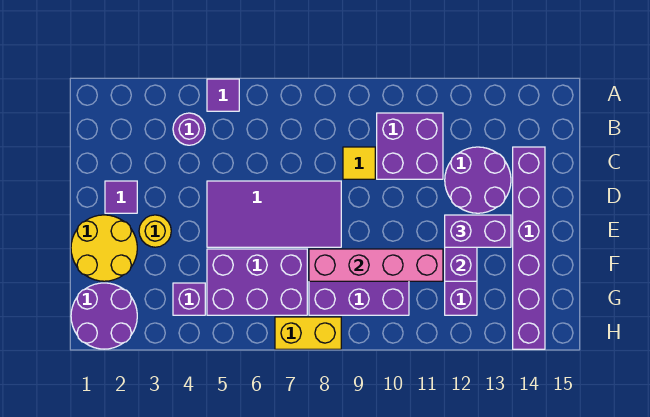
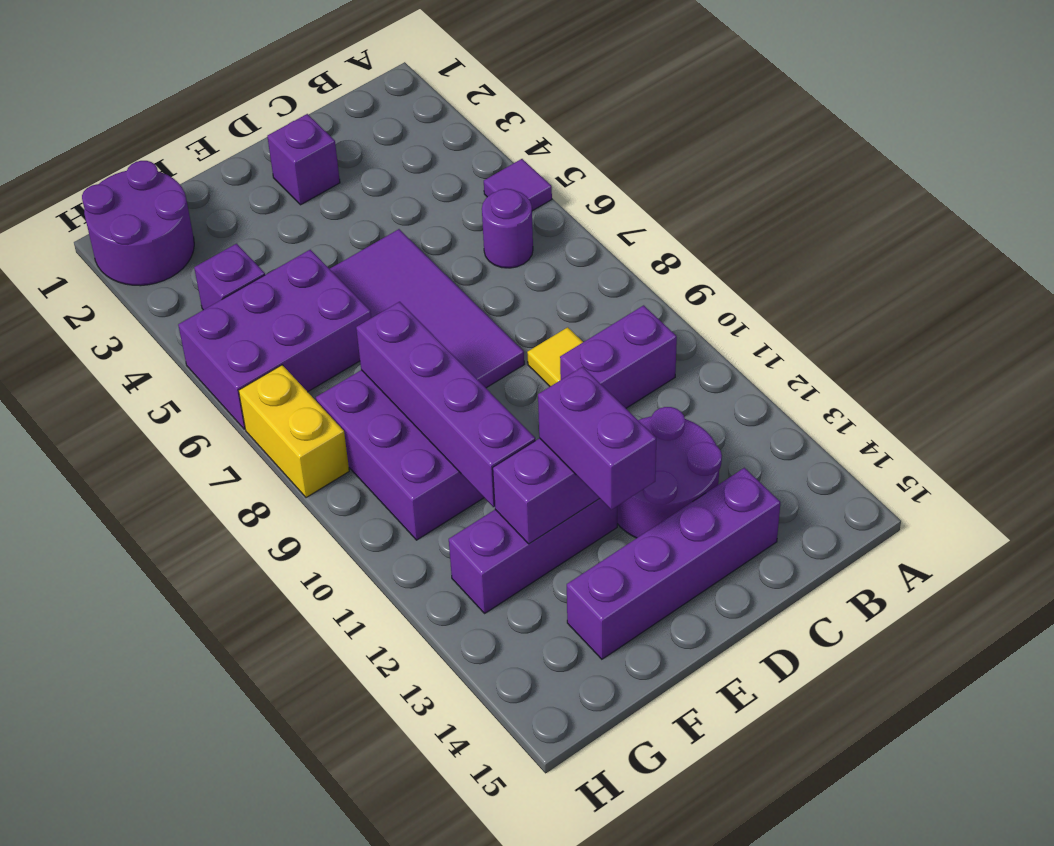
purple 1x1 round brick [173,113,205,145] -> purple 1x1 round brick moved to [482,189,533,268]
purple 2x2 brick [377,113,443,179] -> purple 1x2 brick [560,305,677,408]
purple 1x6 brick [513,147,545,349] -> purple 1x4 brick [567,468,781,659]
purple 1x1 tile [105,181,137,213] -> purple 1x1 brick [267,114,340,205]
yellow 2x2 round brick [71,215,137,281] -> none
yellow 1x1 round brick [139,215,171,247] -> none
purple 2x3 brick [207,249,307,315] -> purple 2x3 brick turned to [178,250,371,429]
pink 1x4 brick [309,249,443,281] -> purple 1x4 brick [356,302,535,507]

